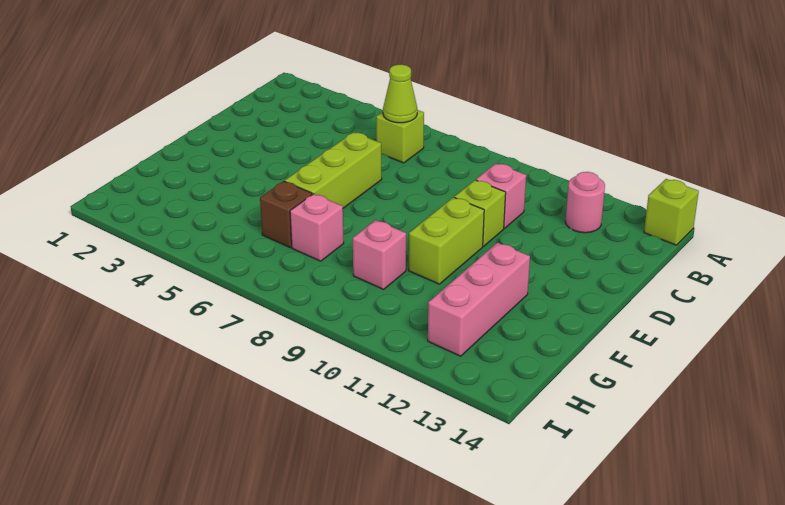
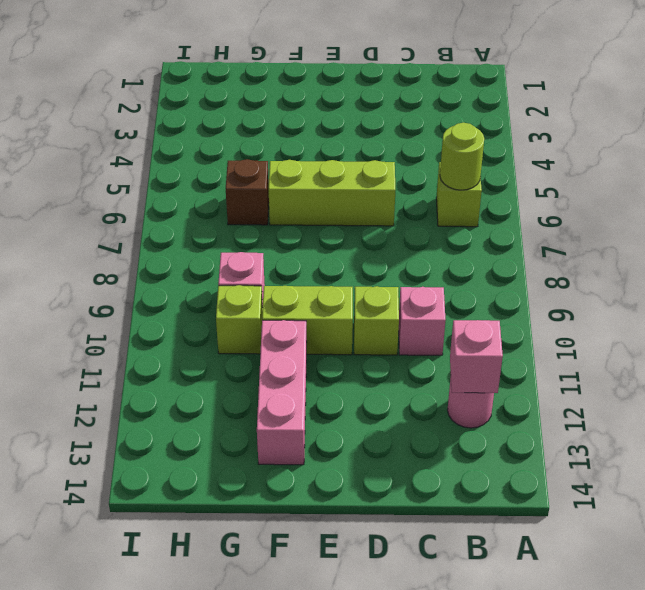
lime 1x1 brick [644,179,699,245] -> lime 1x1 brick moved to [216,285,263,354]
lime 1x1 cone [383,65,417,123] -> lime 1x1 round brick [440,123,484,190]
pink 1x3 brick [428,243,530,356] -> pink 1x3 brick turned to [257,320,307,465]
pink 1x1 brick [290,194,344,261] -> pink 1x1 brick moved to [450,320,503,393]

